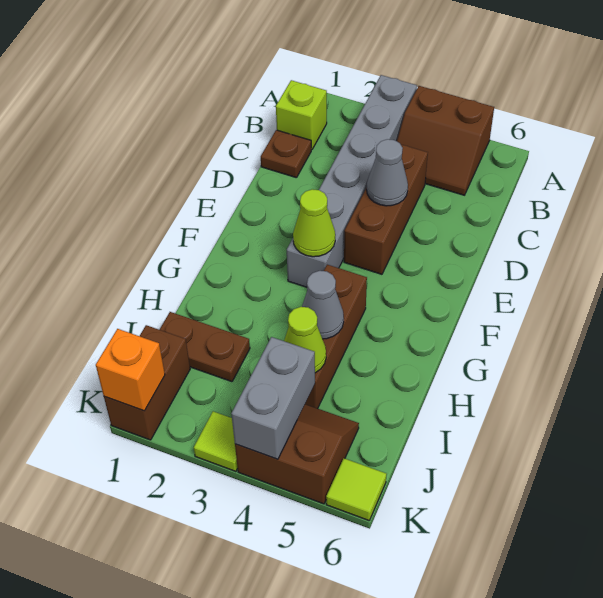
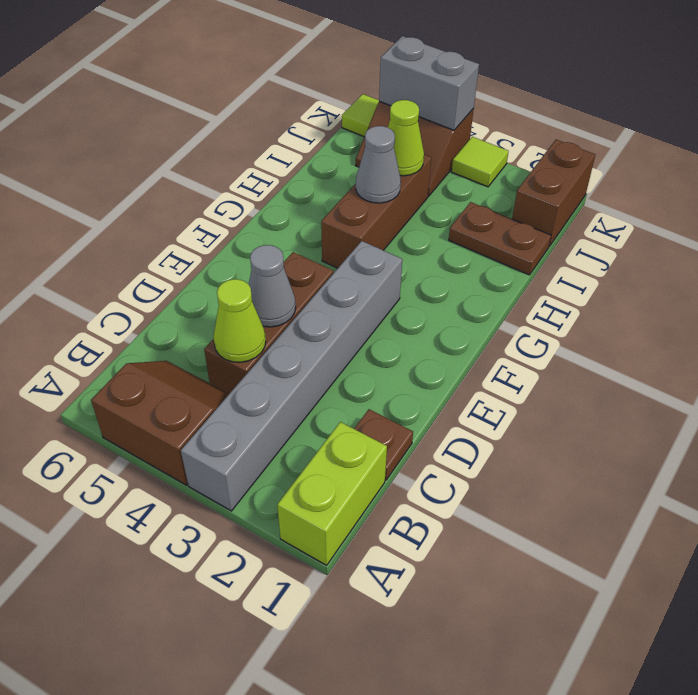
lime 1x1 brick [276,80,327,150] -> lime 1x2 brick [277,422,387,565]
lime 1x1 cone [293,189,335,257] -> lime 1x1 cone moved to [213,279,266,362]
grey 1x2 brick [231,337,315,459] -> grey 1x2 brick turned to [379,36,479,130]
orange 1x1 brick [96,329,165,411] -> none

